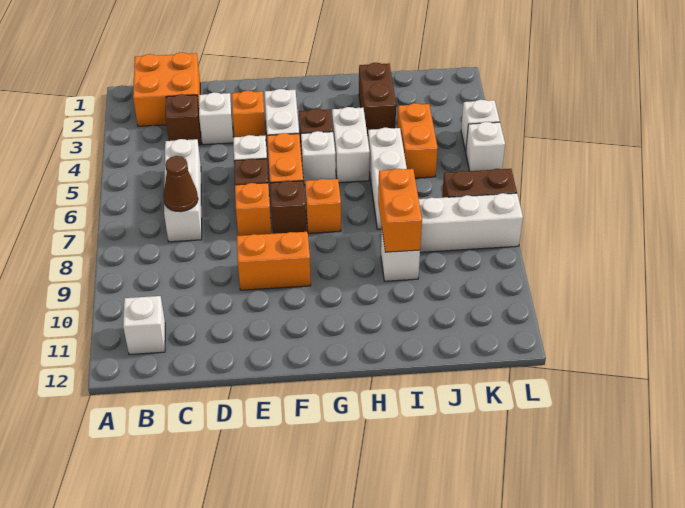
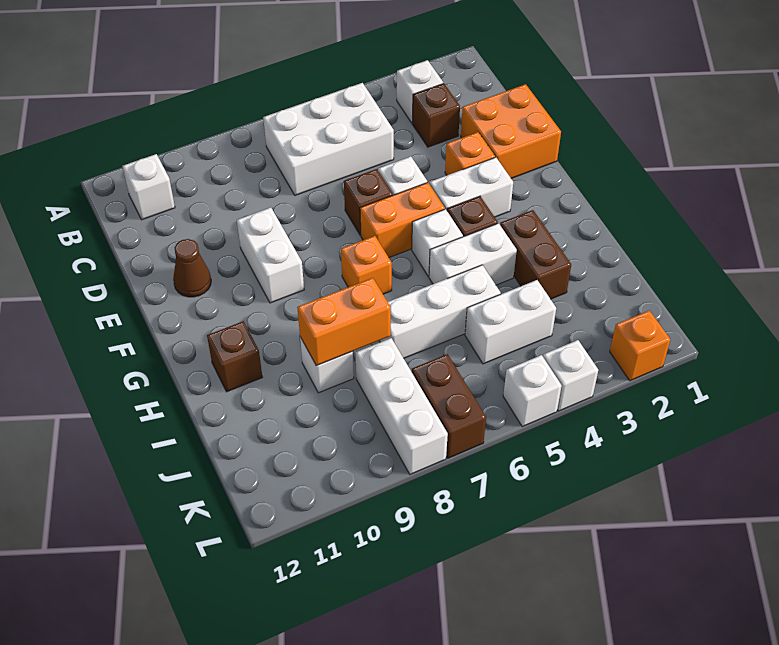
orange 2x2 brick [133,52,200,126] -> orange 2x2 brick moved to [461,84,561,178]
white 1x3 brick [164,139,202,242] -> white 2x3 brick [263,83,394,195]
brown 1x1 cone [163,156,198,212] -> brown 1x1 cone moved to [173,239,211,297]
white 1x1 brick [199,92,233,145] -> white 1x1 brick moved to [397,60,443,123]
orange 1x1 brick [235,183,271,236] -> orange 1x1 brick moved to [610,310,670,381]
orange 1x2 brick [237,232,311,290] -> white 1x2 brick [237,208,304,303]
brown 1x1 brick [270,181,306,234] -> brown 1x1 brick moved to [207,321,262,392]
brown 1x2 brick [359,63,396,135] -> brown 1x2 brick turned to [500,210,571,299]
orange 1x2 brick [397,103,438,178] -> white 1x2 brick [465,280,556,364]

